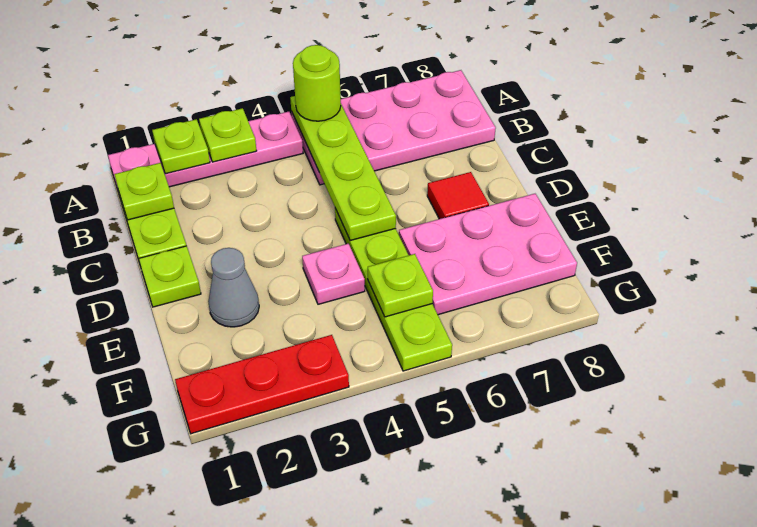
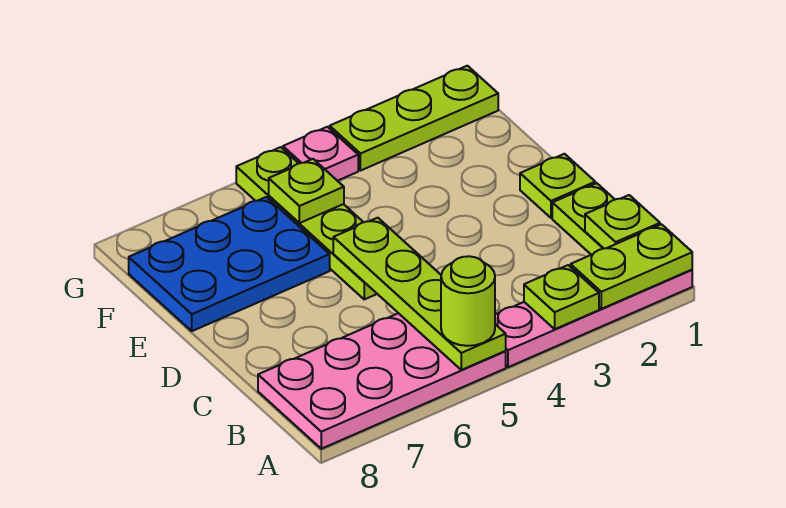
lime 1x1 plate [152,119,210,174] -> lime 1x2 plate [571,224,692,309]
red 1x1 tile [427,172,489,219] -> none
grey 1x1 cone [208,248,259,327] -> none
pink 1x1 plate [302,244,365,304] -> pink 1x1 plate moved to [283,127,358,181]
pink 2x3 plate [399,194,577,315] -> blue 2x3 plate [129,197,330,331]
red 1x3 plate [175,335,349,434] -> lime 1x3 plate [330,66,498,171]

